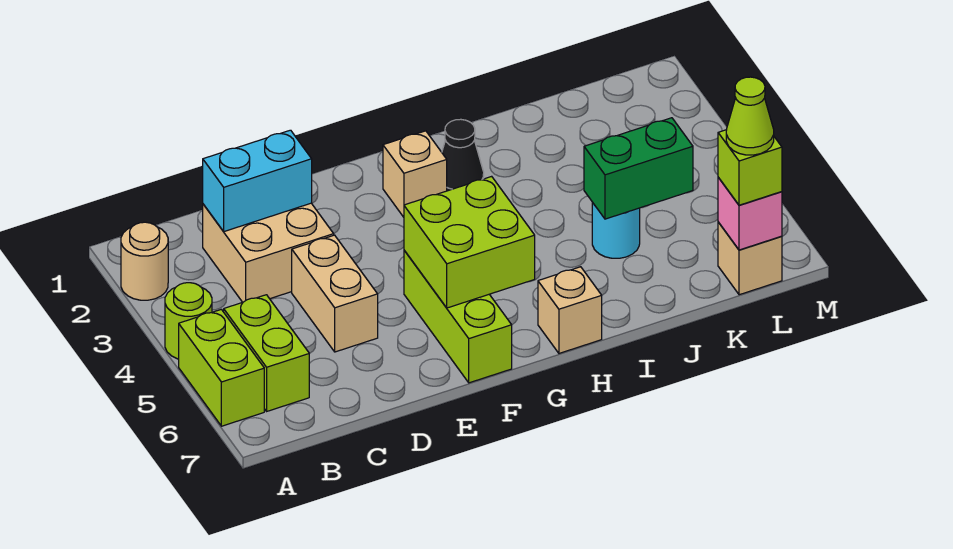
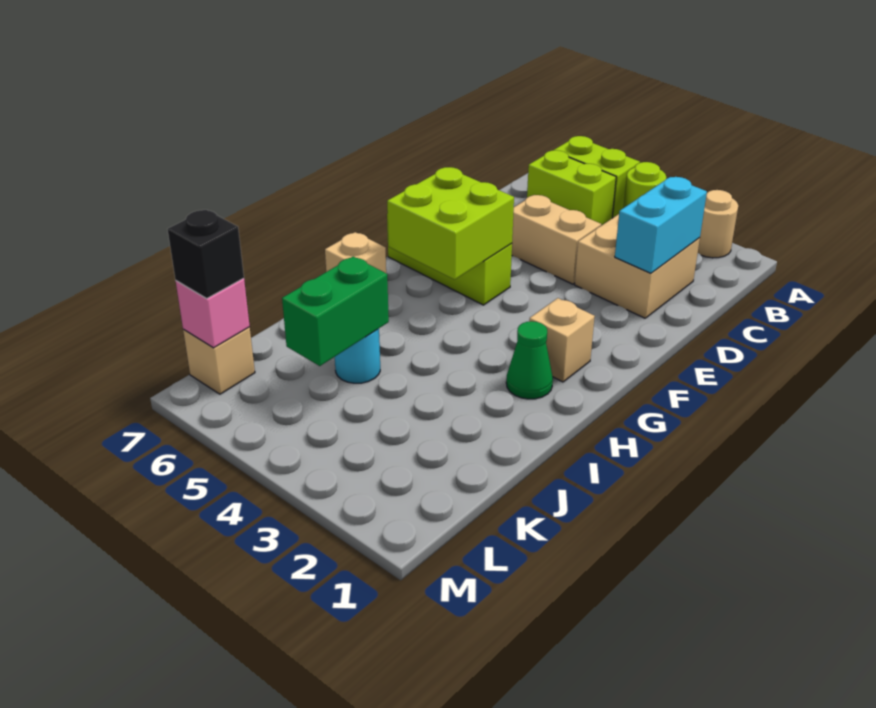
black 1x1 cone [442,119,484,191] -> green 1x1 cone [506,321,553,399]
lime 1x1 brick [718,130,782,205] -> black 1x1 brick [168,210,244,298]
lime 1x1 cone [726,77,774,155] -> none

